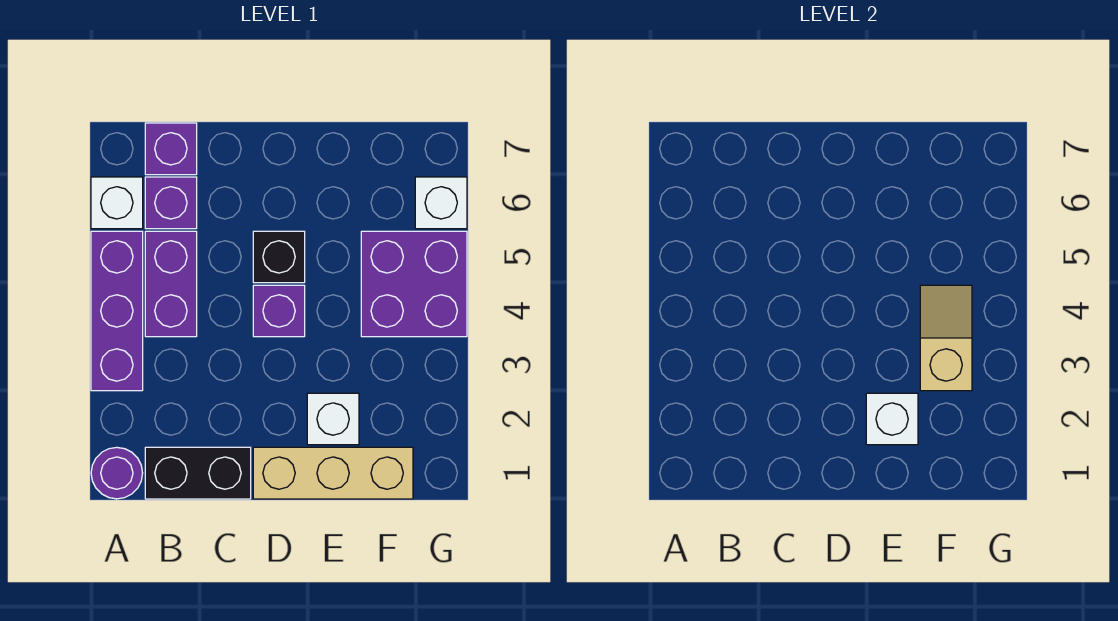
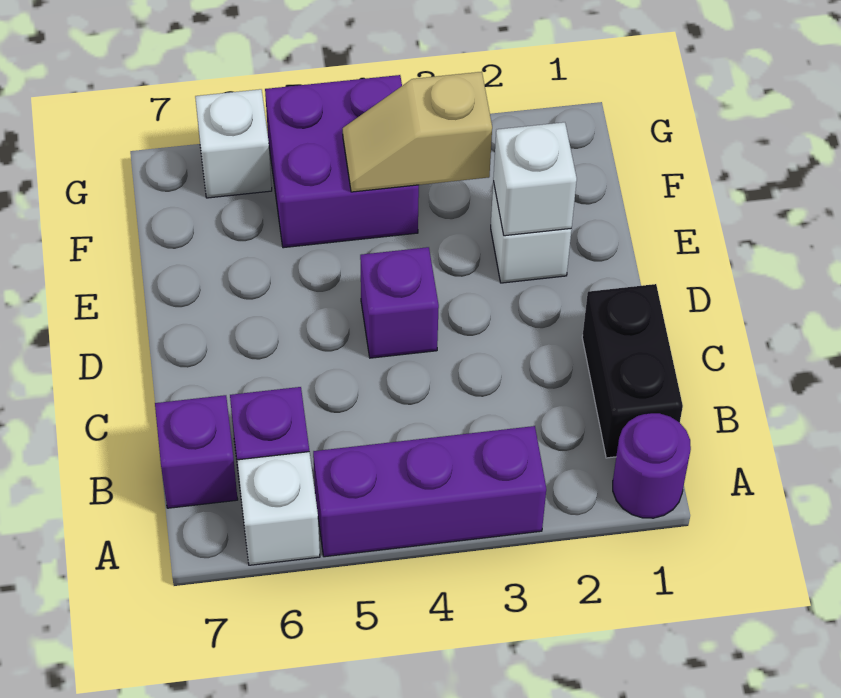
purple 1x2 brick [145,231,197,337] -> none
tan 1x3 brick [253,447,413,499] -> none
black 1x1 brick [253,231,305,283] -> none

